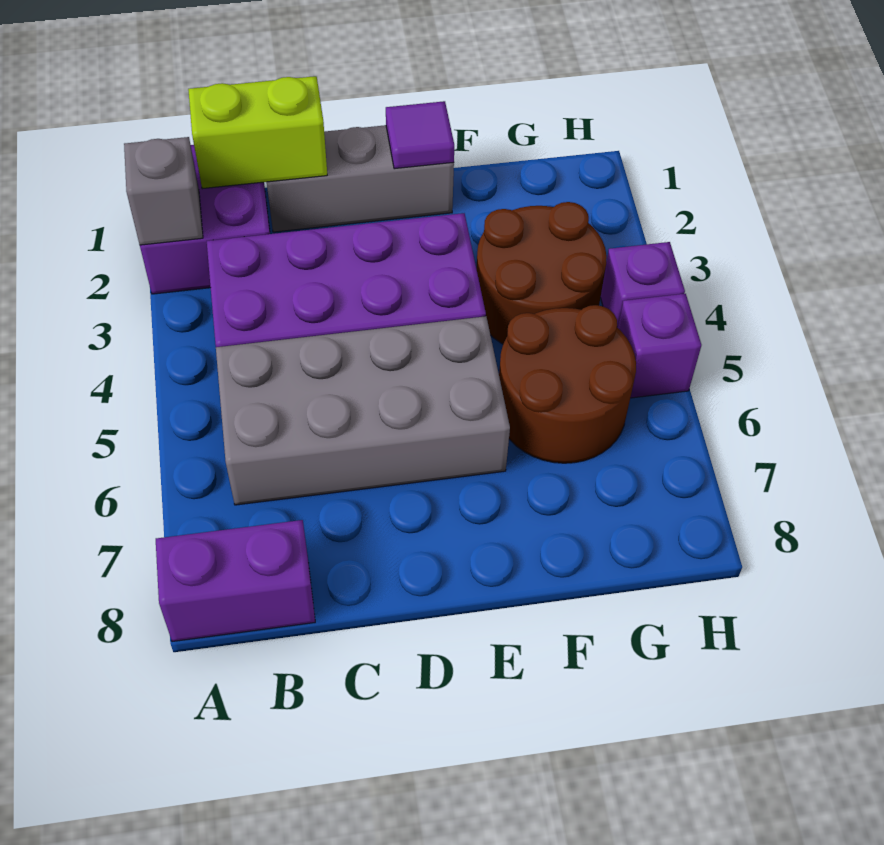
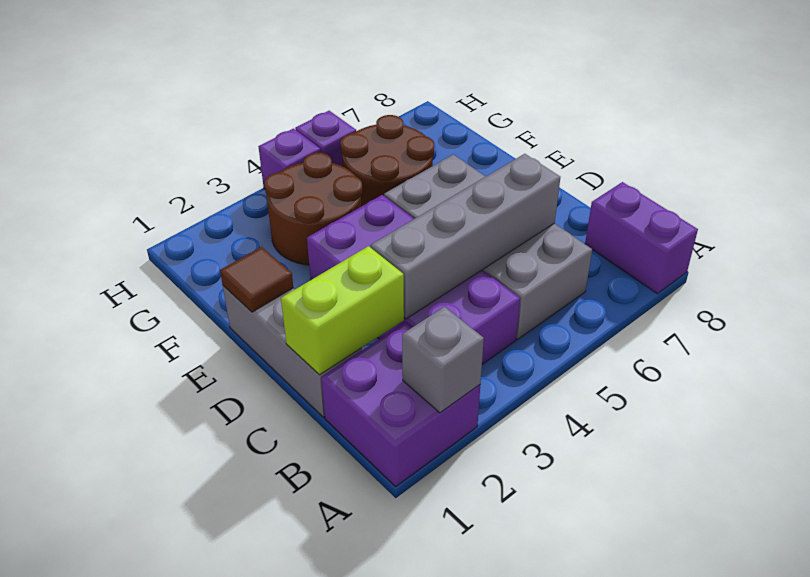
lime 1x2 brick [188,76,327,189] -> lime 1x2 brick turned to [281,246,404,375]
none -> grey 1x4 brick [371,154,560,319]
purple 1x1 tile [386,101,454,169] -> brown 1x1 tile [220,247,293,312]

